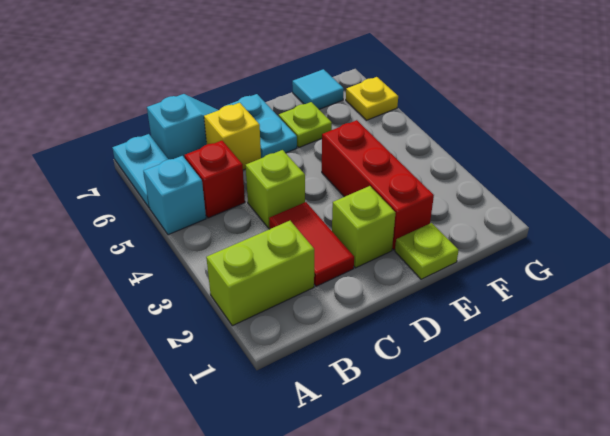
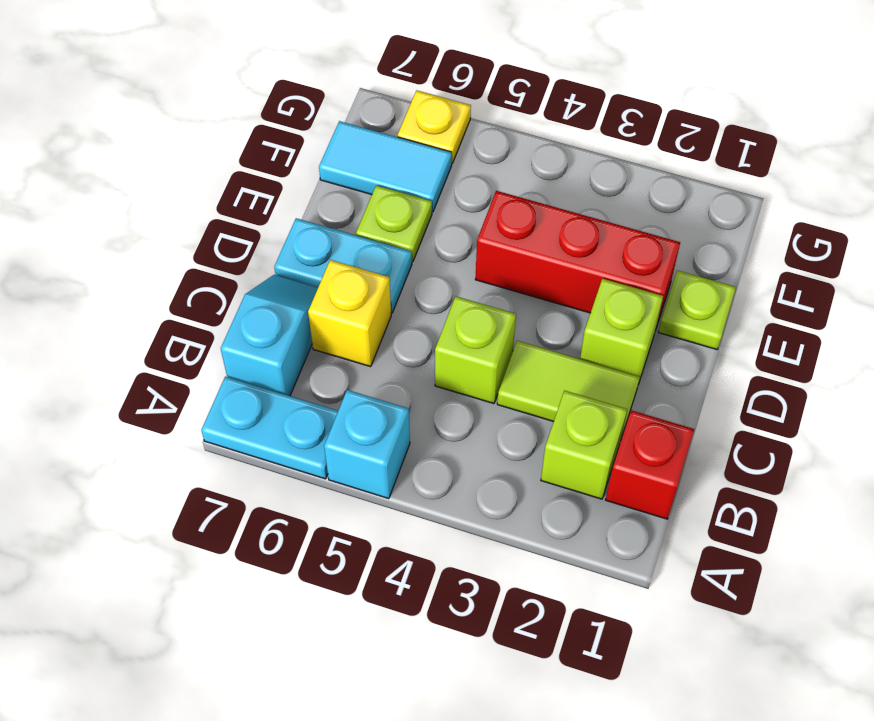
lime 1x2 brick [206,221,314,326] -> lime 1x1 brick [541,391,627,499]
red 1x1 brick [185,141,245,218] -> red 1x1 brick moved to [606,410,694,519]
red 1x2 tile [269,202,354,286] -> lime 1x2 tile [497,341,640,439]
cyan 1x1 tile [292,69,344,109] -> cyan 1x2 tile [319,121,452,212]

